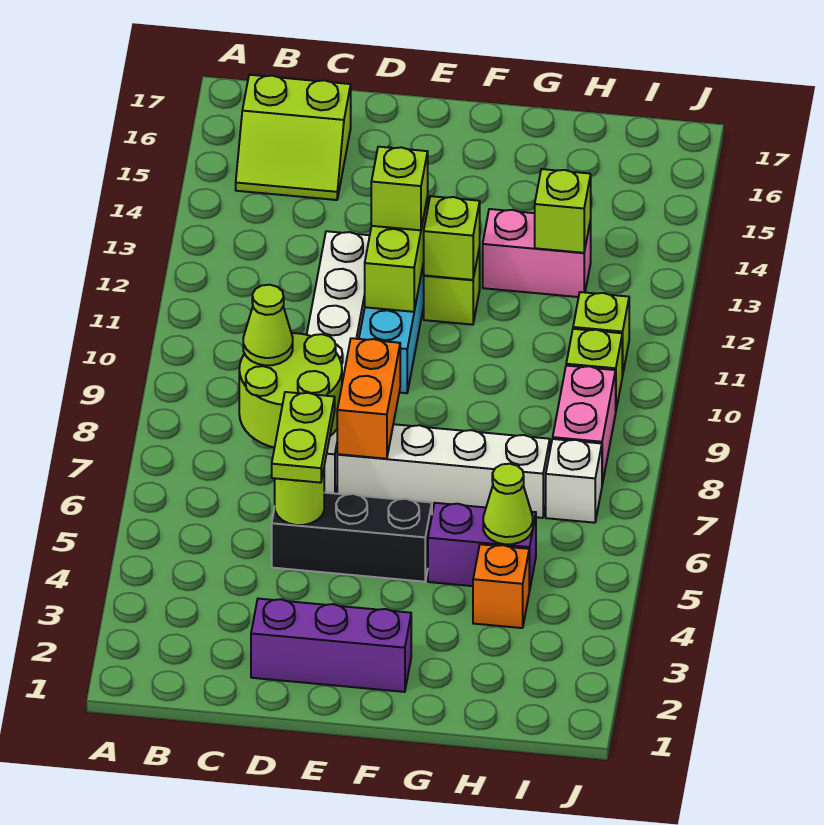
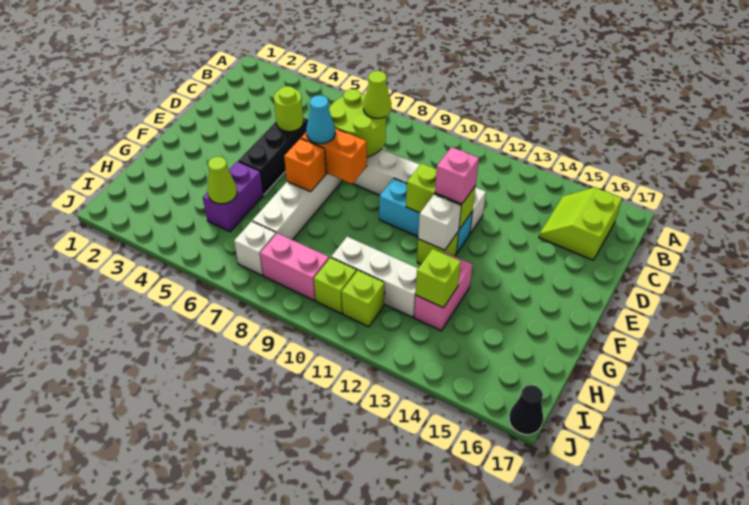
purple 1x3 brick [251,599,411,692] -> none
lime 1x2 plate [272,392,335,483] -> none
none -> cyan 1x1 cone [306,95,335,144]
lime 1x1 brick [371,147,428,230] -> pink 1x1 brick [435,147,479,204]
lime 1x1 brick [424,196,480,280] -> white 1x1 brick [418,194,461,250]
orange 1x1 brick [473,544,529,628] -> orange 1x1 brick moved to [284,139,326,192]
none -> white 1x3 brick [331,237,418,317]
none -> black 1x1 cone [509,385,543,435]

